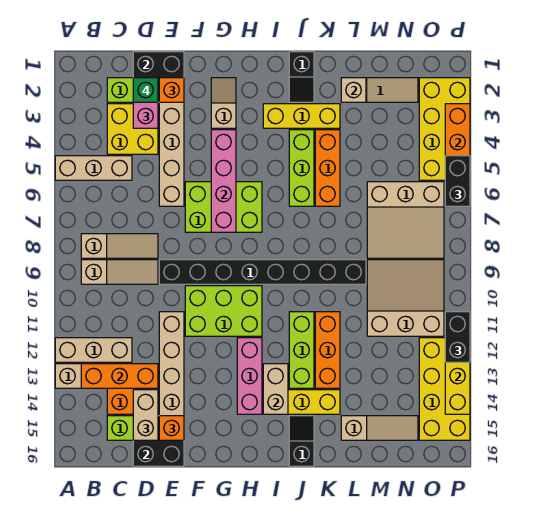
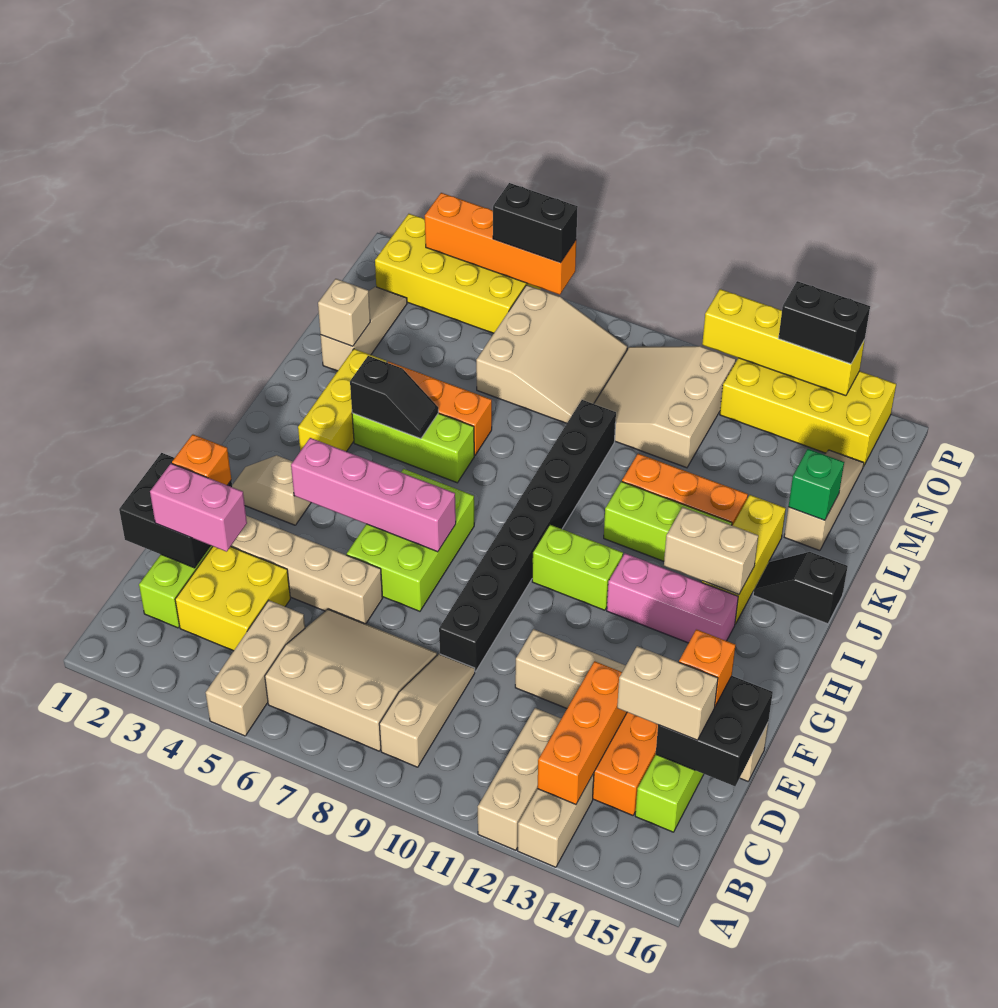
tan 1x3 slope [81,234,158,258] -> tan 3x3 slope [265,609,437,751]
green 1x1 brick [133,78,158,102] -> green 1x1 brick moved to [789,449,844,520]
lime 2x3 brick [185,286,262,336] -> lime 1x2 brick [532,525,623,610]
black 1x2 slope [289,52,314,102] -> black 1x2 slope moved to [350,356,438,439]
black 1x2 brick [445,312,470,362] -> black 1x2 brick moved to [779,281,870,364]

